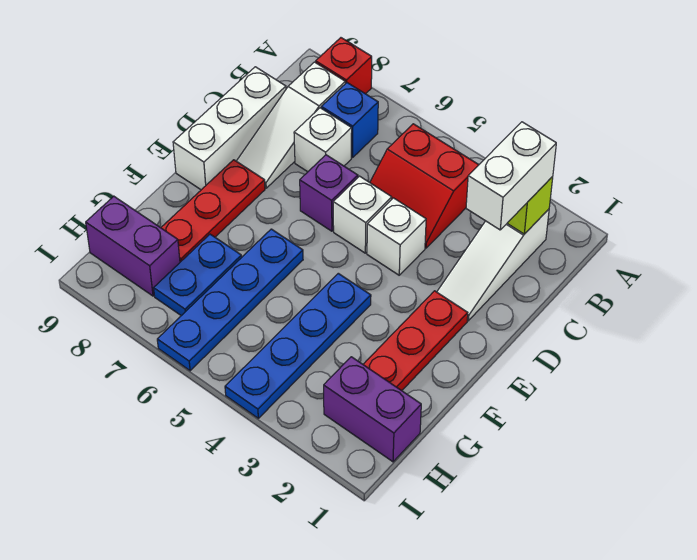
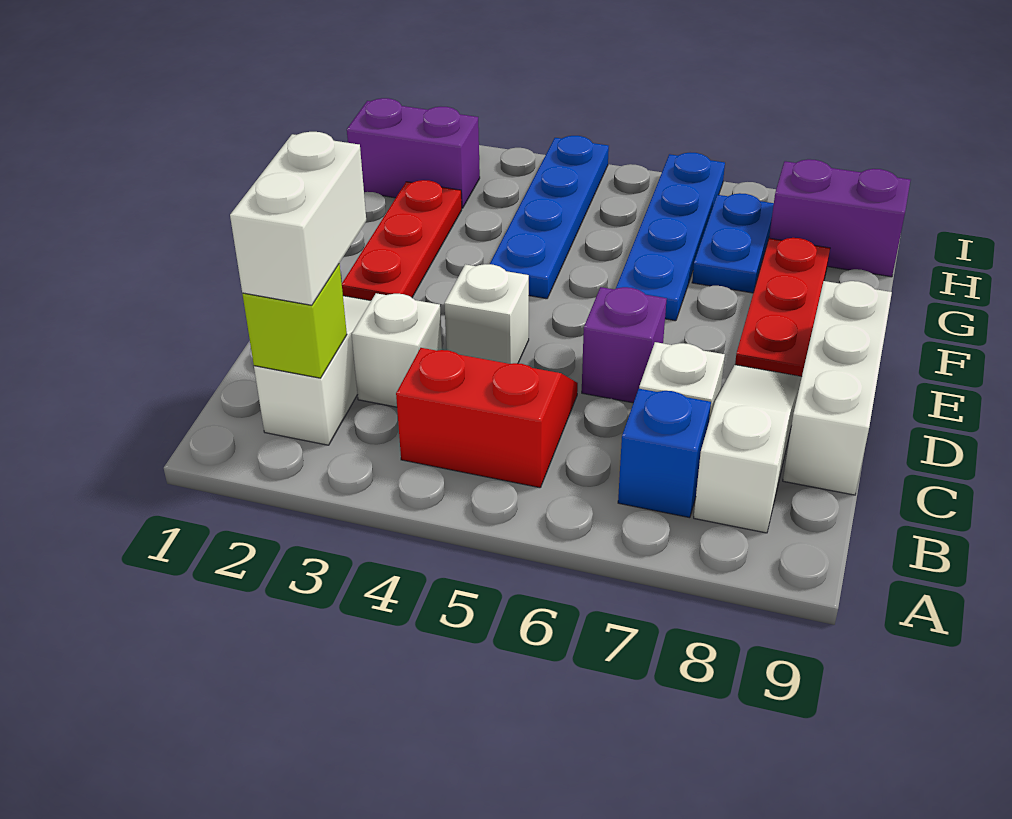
red 1x1 brick [316,38,372,94] -> none
white 1x1 brick [333,176,392,253] -> white 1x1 brick moved to [352,293,442,407]

